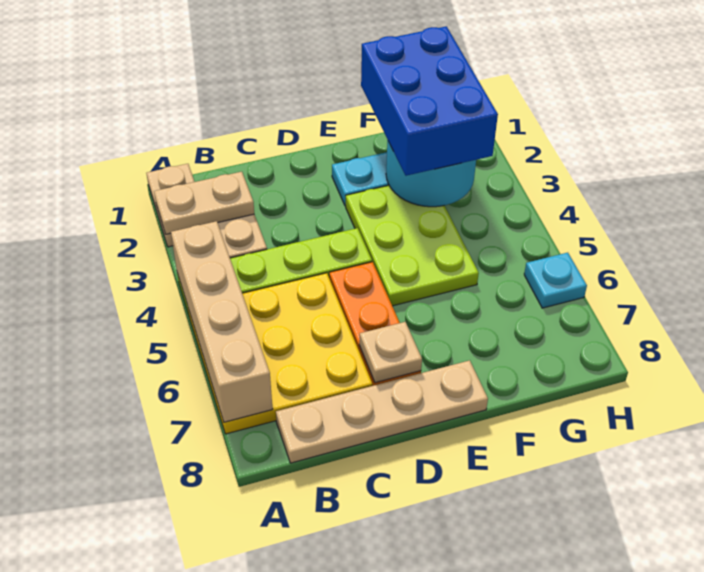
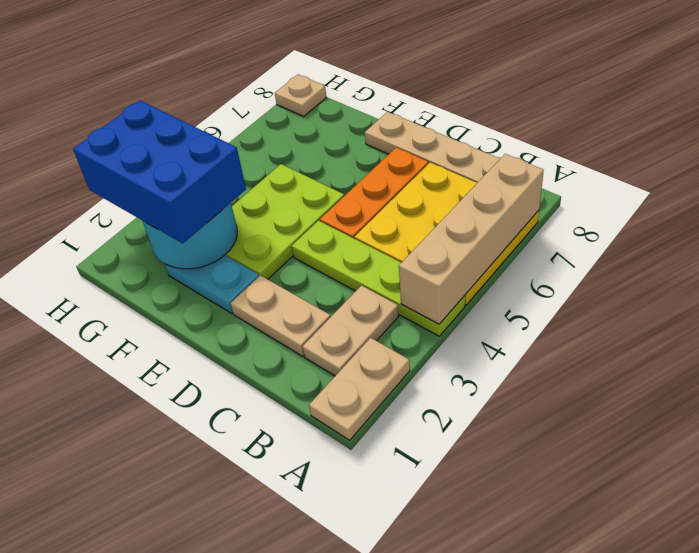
tan 1x2 plate [154,172,254,234] -> tan 1x2 plate moved to [230,275,330,356]
tan 1x1 plate [359,322,422,383] -> tan 1x1 plate moved to [275,75,326,116]
blue 2x3 brick [361,26,498,176] -> blue 2x3 brick turned to [73,101,246,244]
cyan 1x1 plate [524,253,587,308] -> none

